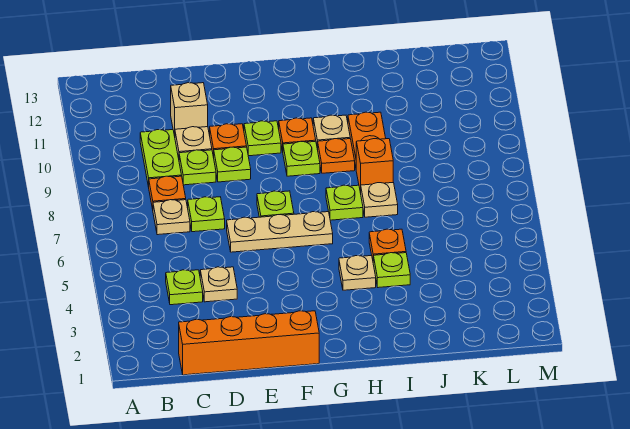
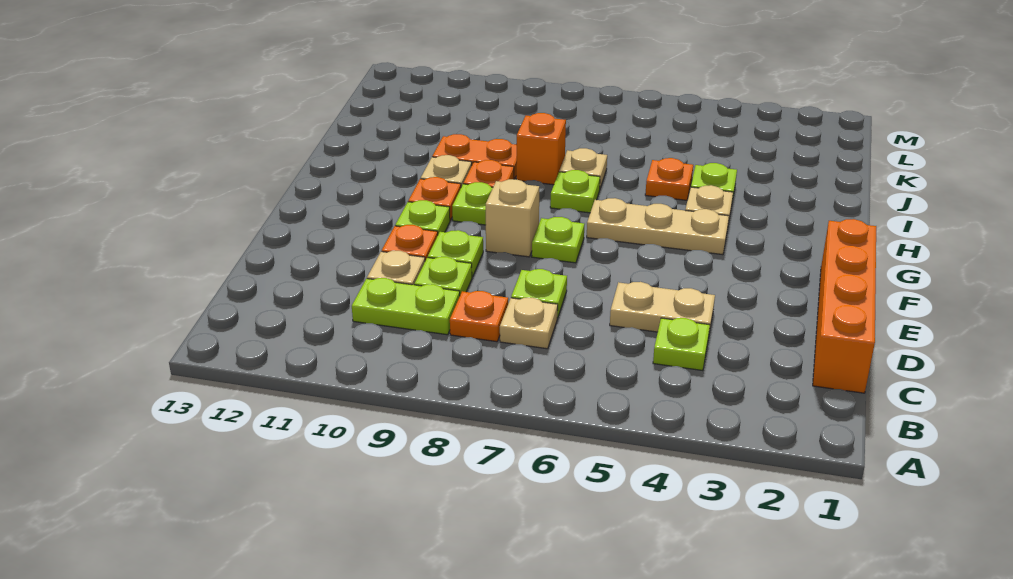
tan 1x1 plate [200,267,237,302] -> tan 1x2 plate [610,282,715,333]
tan 1x1 brick [171,83,208,136] -> tan 1x1 brick moved to [486,179,539,257]
tan 1x3 plate [227,212,333,252] -> tan 1x3 plate turned to [587,198,729,255]

